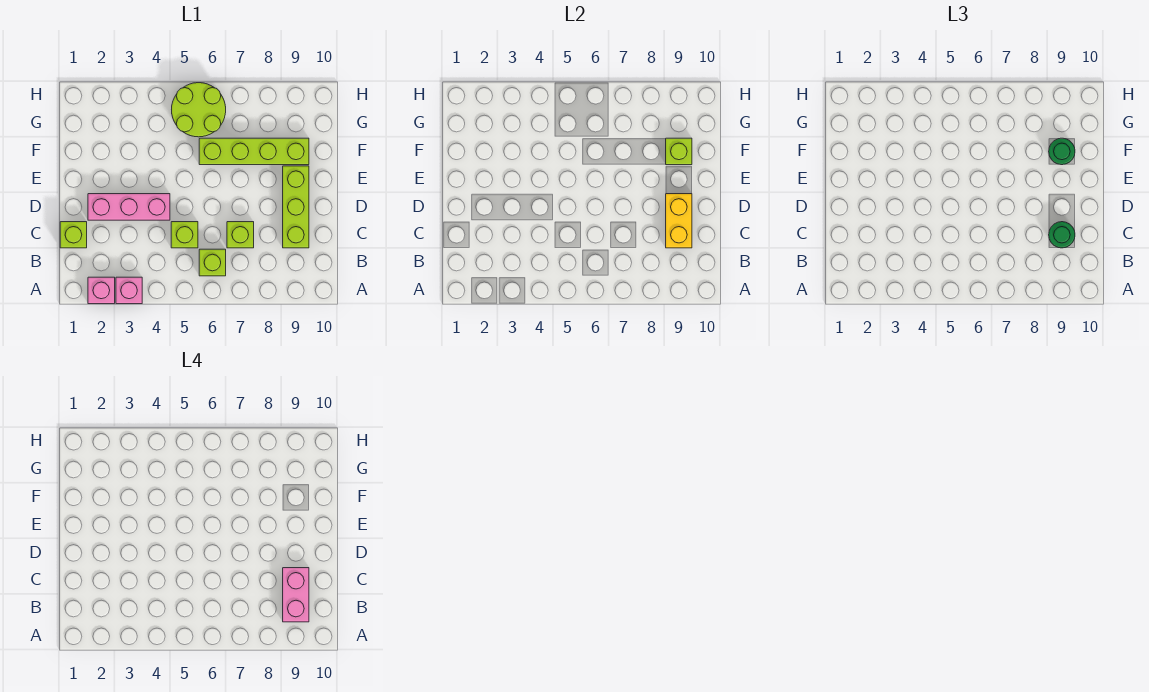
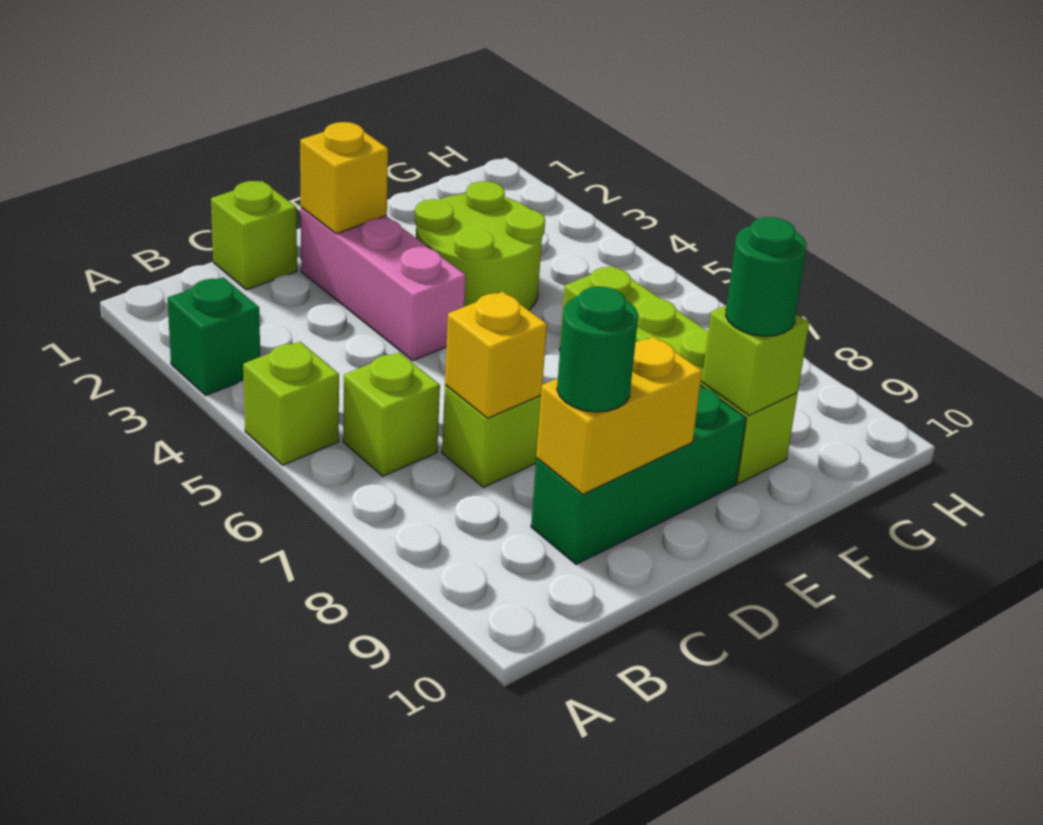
pink 1x1 brick [88,277,115,304] -> none
pink 1x1 brick [116,277,142,304] -> green 1x1 brick [168,277,260,395]
pink 1x2 brick [283,568,309,622] -> none
lime 1x1 brick [171,222,198,248] -> lime 1x1 brick moved to [243,342,339,465]
none -> yellow 1x1 brick [445,292,547,418]
lime 1x3 brick [283,166,309,248] -> green 1x3 brick [531,385,746,564]
none -> yellow 1x1 brick [300,122,388,234]
lime 2x2 round brick [172,83,226,137] -> lime 2x2 round brick moved to [415,181,545,310]

